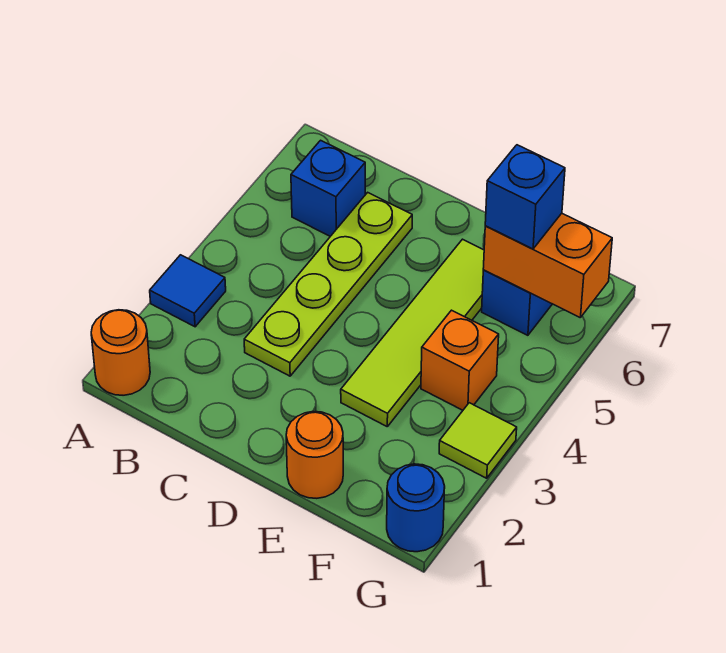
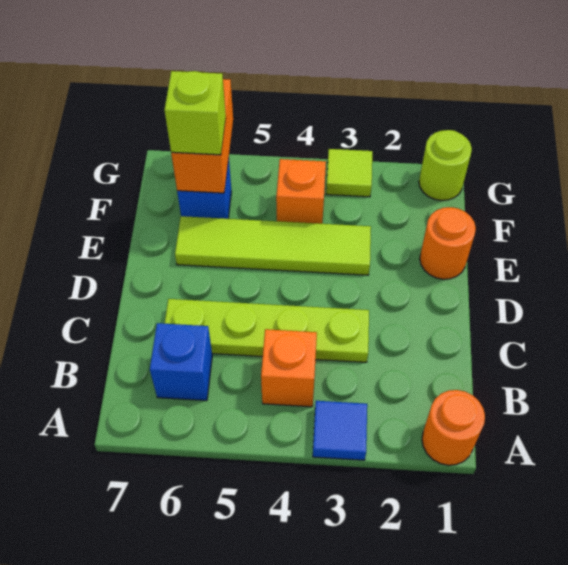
none -> orange 1x1 brick [261,329,317,407]
blue 1x1 brick [485,145,565,249] -> lime 1x1 brick [165,71,226,155]
blue 1x1 round brick [387,464,445,552] -> lime 1x1 round brick [419,130,472,201]

